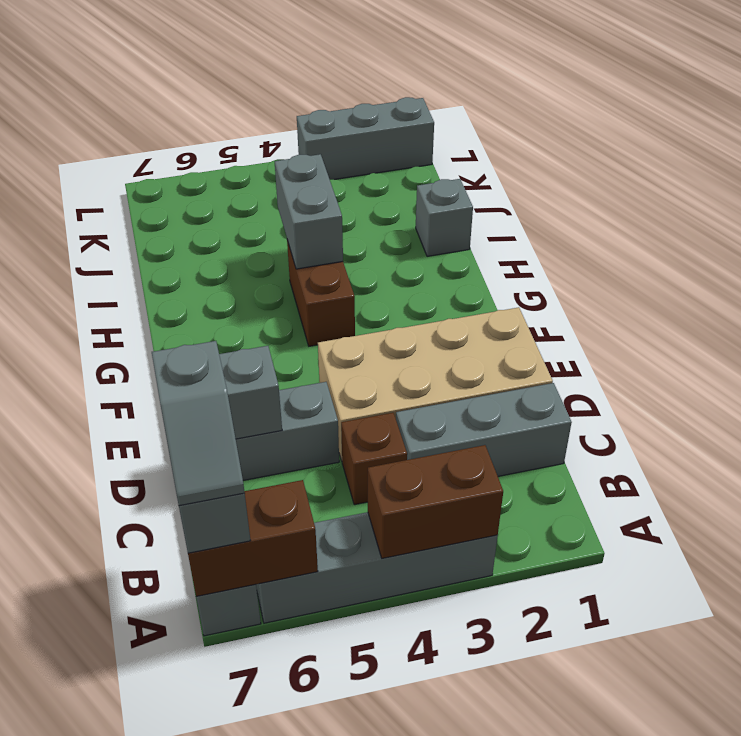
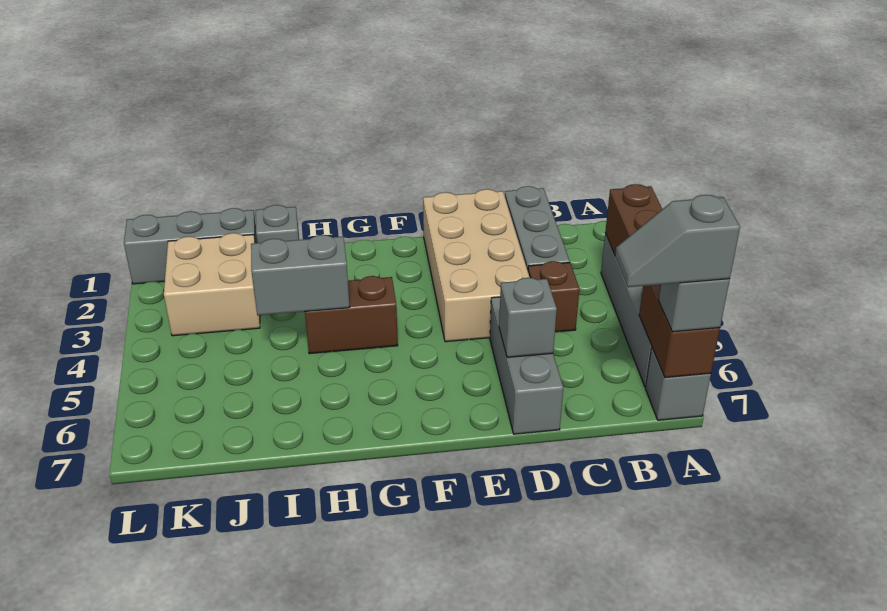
grey 1x2 slope [152,341,245,506] -> grey 1x2 slope turned to [615,195,740,287]
none -> tan 2x2 brick [164,233,260,336]
grey 1x3 brick [297,97,434,180] -> grey 1x3 brick turned to [124,208,257,284]

